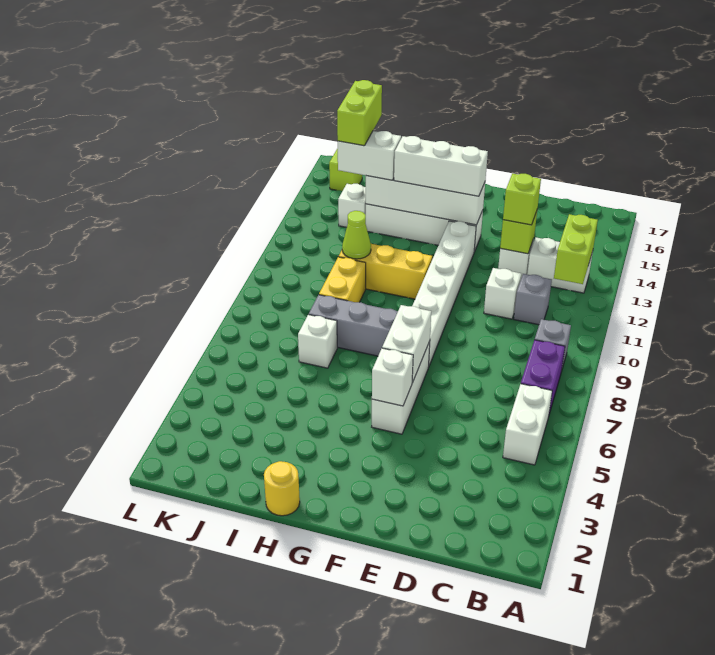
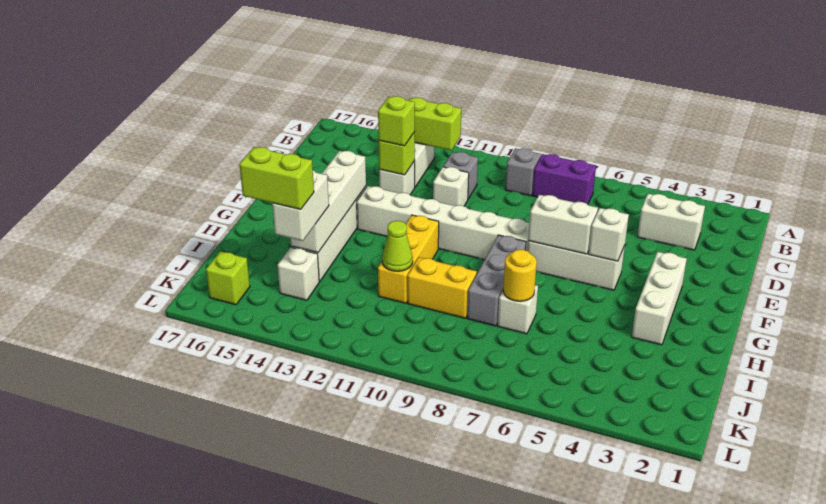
white 1x2 brick [503,384,552,465] -> white 1x2 brick moved to [637,194,705,250]
white 1x3 brick [394,136,488,196] -> white 1x3 brick moved to [632,252,687,345]
yellow 1x1 round brick [264,461,300,516] -> yellow 1x1 round brick moved to [503,249,537,301]

